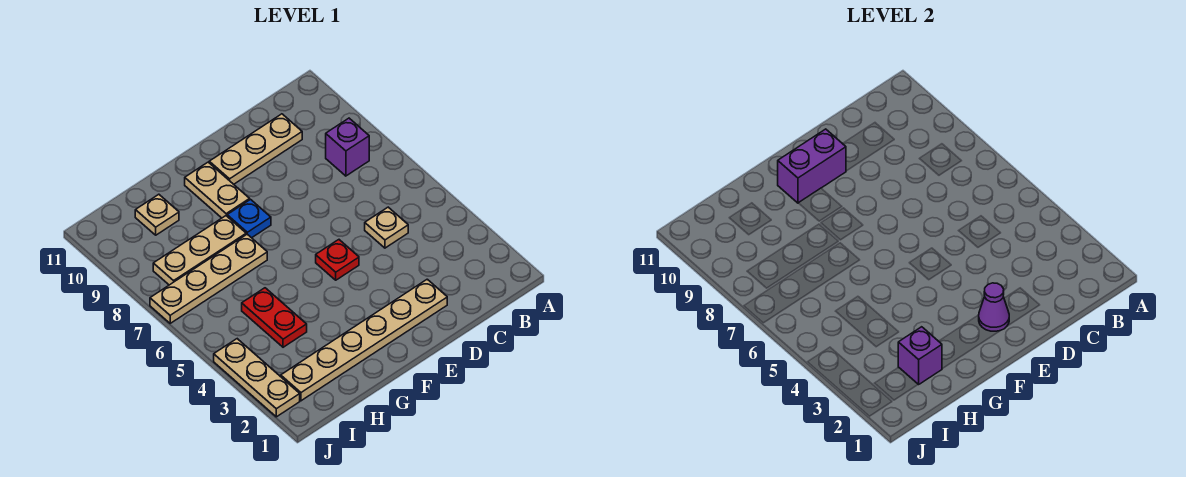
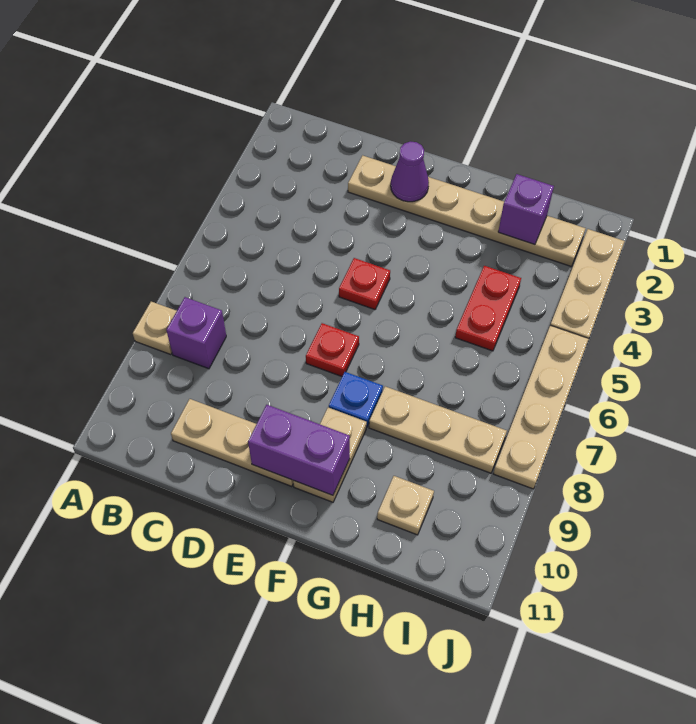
tan 1x1 plate [365,207,408,248] -> tan 1x1 plate moved to [133,302,177,355]
none -> red 1x1 plate [306,323,359,376]
tan 1x4 plate [150,234,267,323] -> tan 1x4 plate turned to [493,325,589,489]

